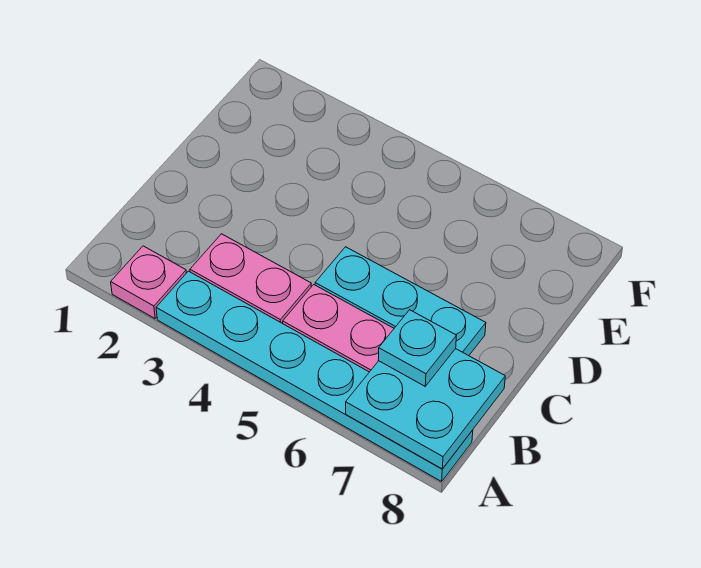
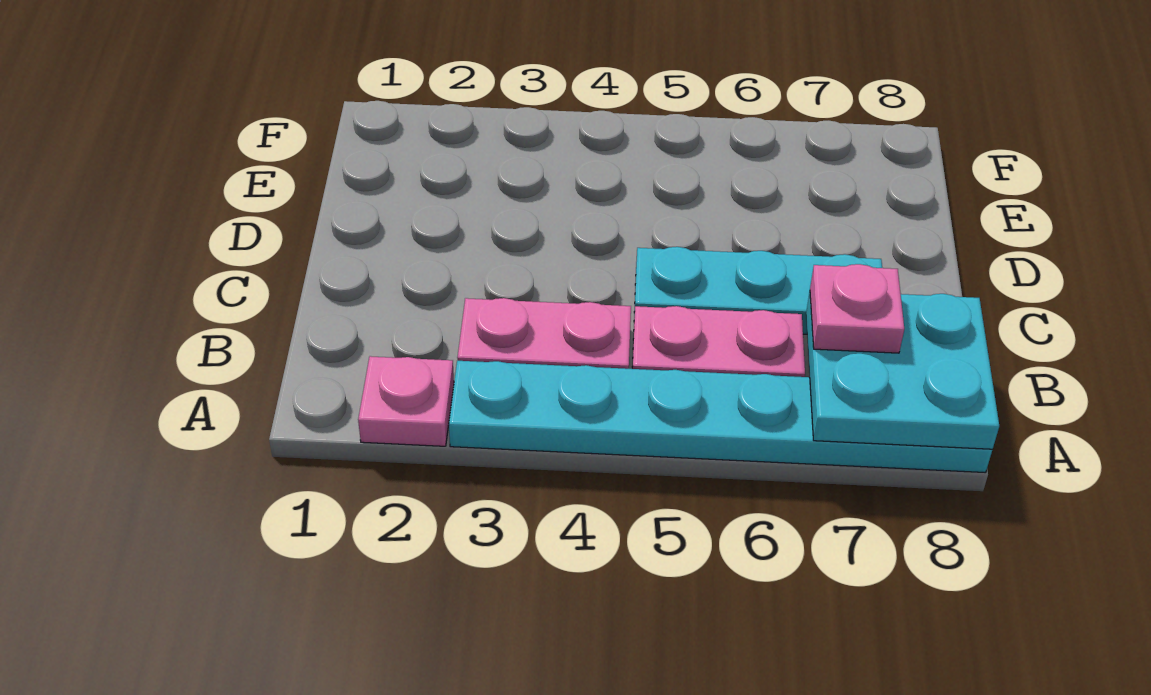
cyan 1x1 plate [378,310,456,386] -> pink 1x1 plate [810,264,904,353]

